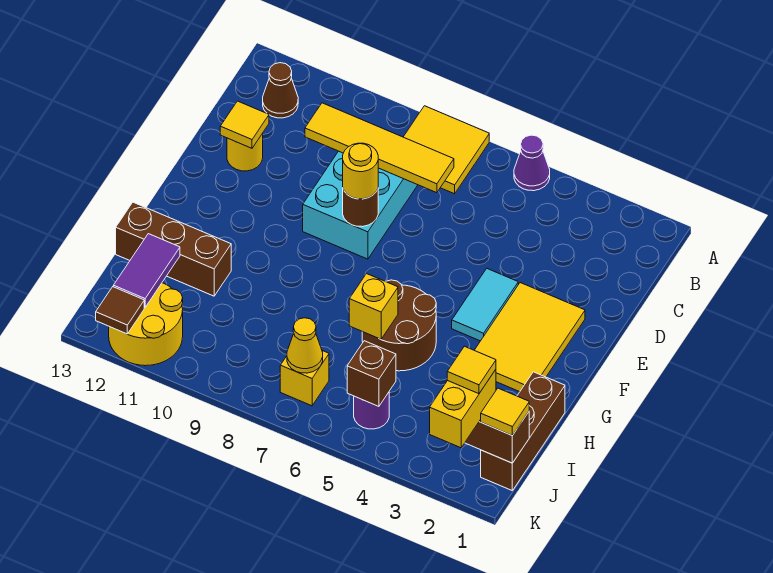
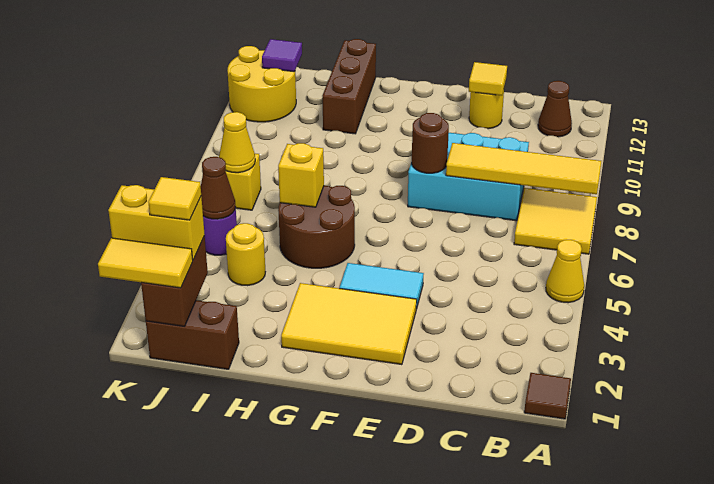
purple 1x1 cone [514,135,550,191] -> yellow 1x1 cone [546,240,584,303]
yellow 1x4 tile [305,103,454,193] -> yellow 1x4 tile turned to [446,143,601,194]
yellow 1x1 round brick [343,143,378,199] -> yellow 1x1 round brick moved to [226,223,265,286]
brown 1x3 brick [481,372,565,490] -> brown 1x2 brick [146,300,239,369]
purple 1x2 tile [113,234,180,307] -> purple 1x1 tile [262,39,302,72]
yellow 1x1 tile [481,388,529,435] -> yellow 1x2 tile [98,238,193,288]
brown 1x1 brick [347,341,396,406] -> brown 1x1 cone [201,157,236,219]
brown 1x1 tile [96,287,144,334] -> brown 1x1 tile moved to [524,373,571,419]

